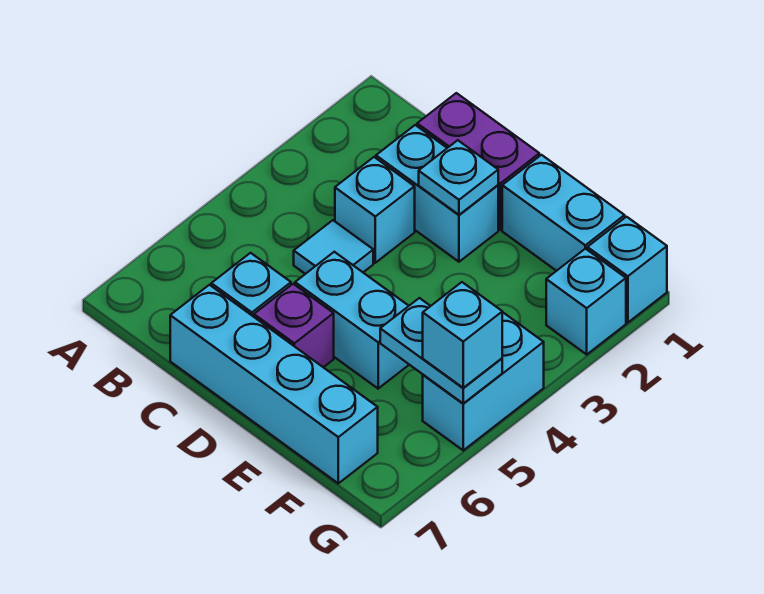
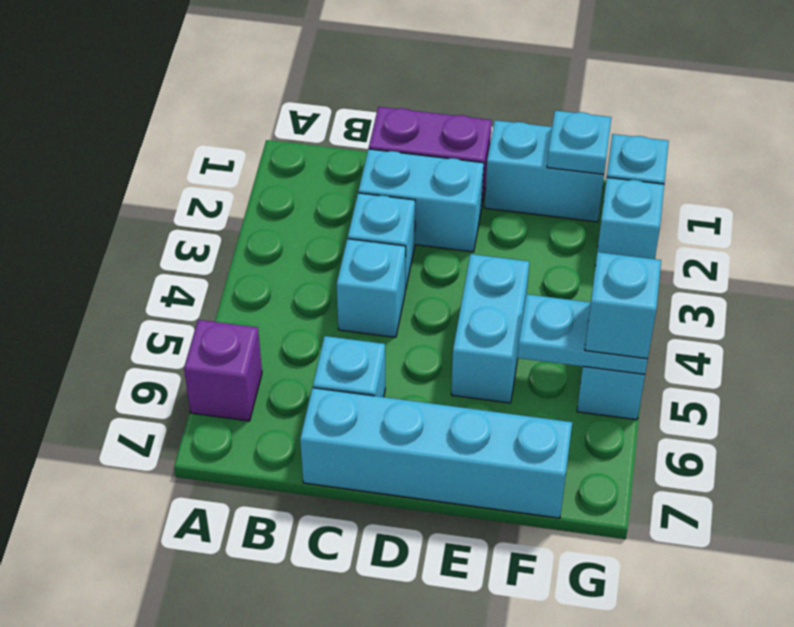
cyan 1x1 tile [294,220,373,274] -> cyan 1x1 brick [337,239,406,337]
cyan 1x1 plate [419,140,498,215] -> cyan 1x1 plate moved to [547,111,611,174]
cyan 1x2 brick [295,252,409,389] -> cyan 1x2 brick turned to [451,254,529,403]
purple 1x1 brick [254,284,334,367] -> purple 1x1 brick moved to [184,320,262,421]

